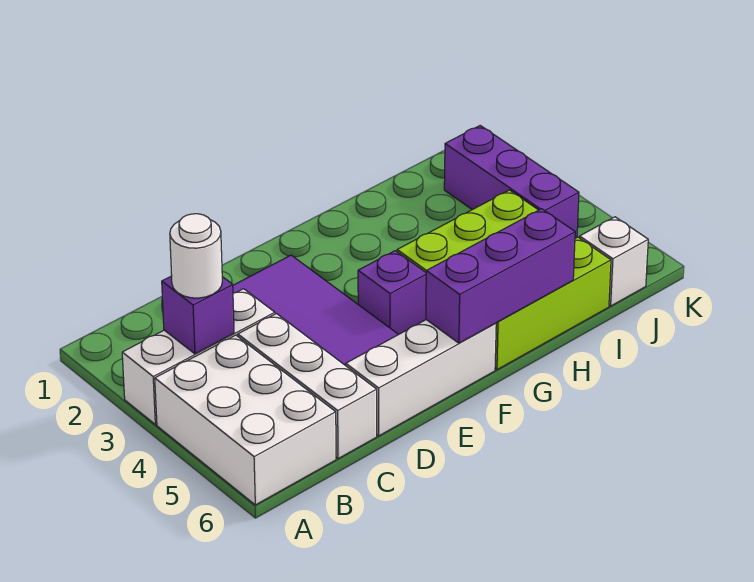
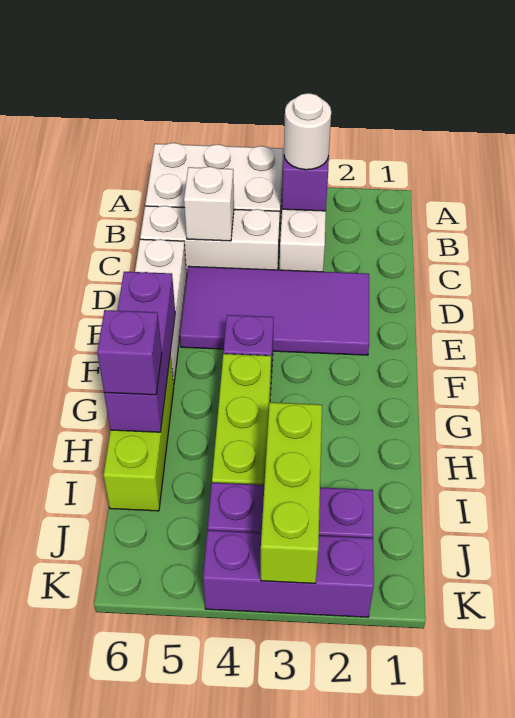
none -> purple 1x1 brick [97,310,162,395]
none -> lime 1x3 brick [261,402,322,583]
white 1x1 brick [580,217,648,306] -> white 1x1 brick moved to [184,167,234,241]
none -> purple 1x3 brick [203,530,374,617]

